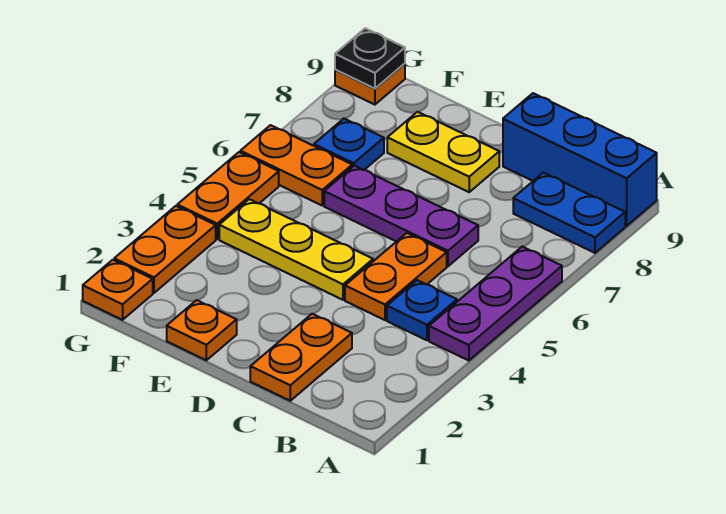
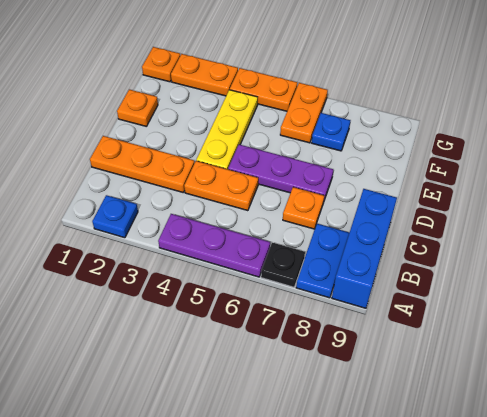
blue 1x1 plate [387,280,457,340] -> blue 1x1 plate moved to [92,195,138,238]
orange 1x2 plate [250,314,352,401] -> orange 1x3 plate [90,136,194,192]
purple 1x3 plate [324,166,478,266] -> purple 1x3 plate turned to [228,144,333,200]
yellow 1x2 plate [387,112,499,192] -> none
orange 1x1 plate [335,64,405,105] -> orange 1x1 plate moved to [283,187,324,229]
black 1x1 plate [335,28,405,88] -> black 1x1 plate moved to [261,242,305,287]

